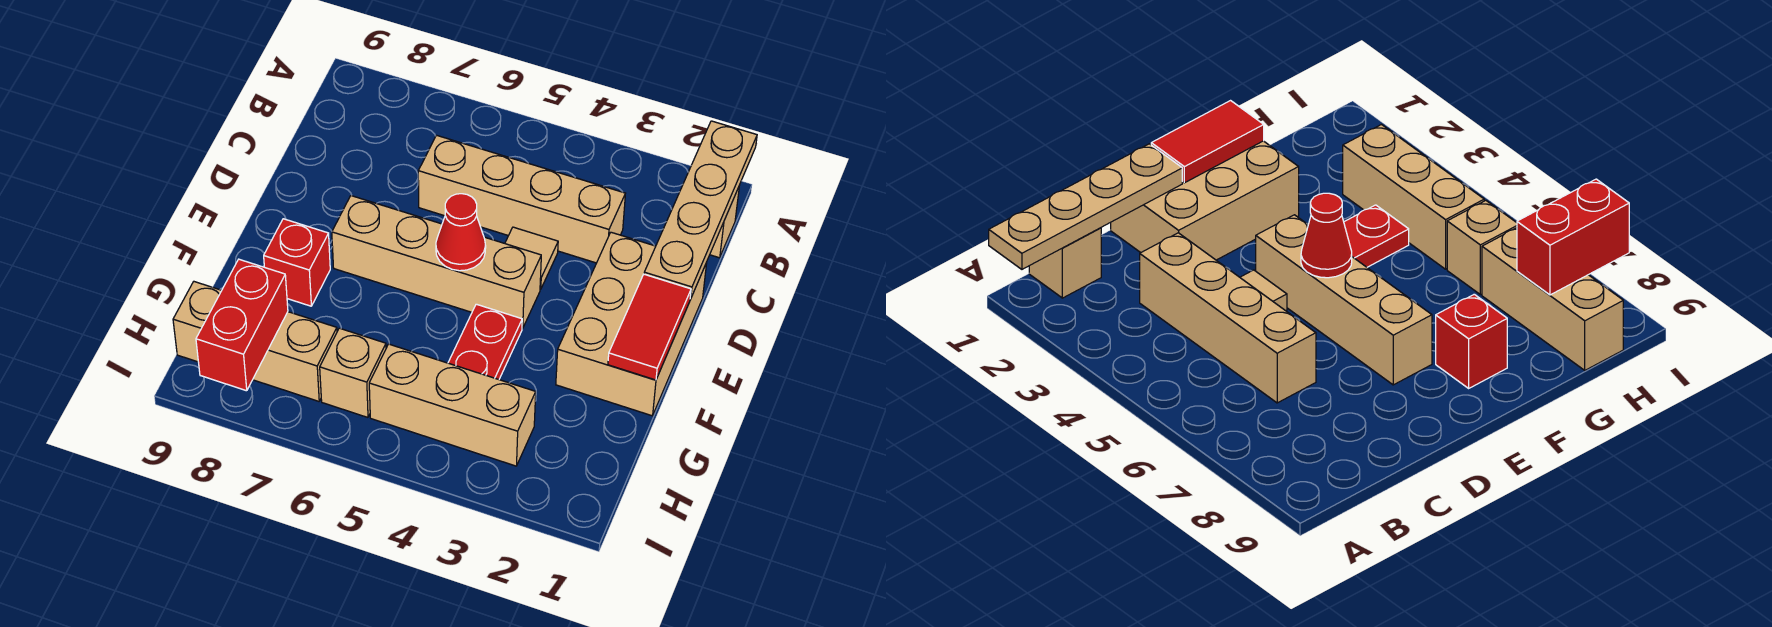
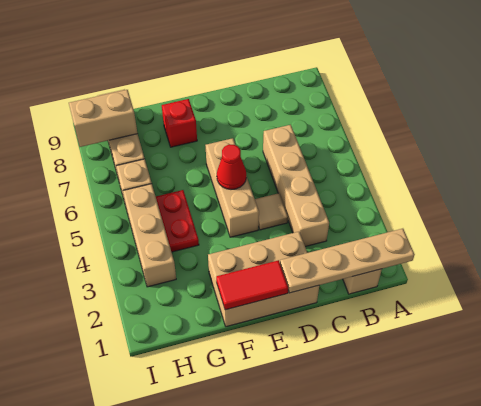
tan 1x4 brick [332,196,541,328] -> tan 1x3 brick [206,138,259,237]
red 1x2 plate [448,304,522,379] -> red 1x2 plate turned to [156,190,199,252]
red 1x2 brick [196,259,288,391] -> tan 1x2 brick [69,90,137,147]

